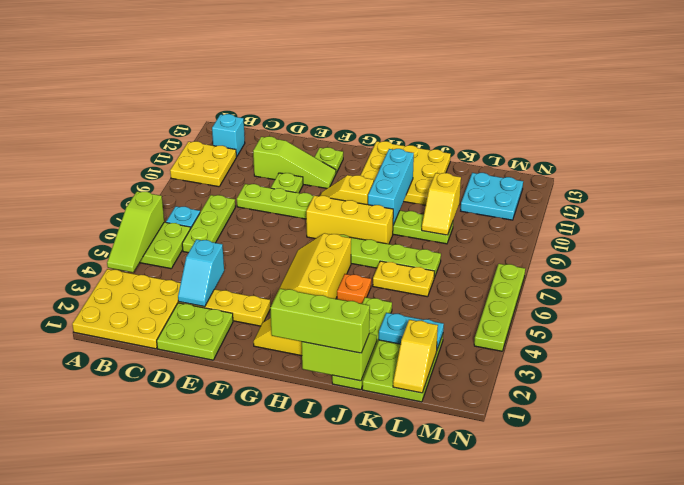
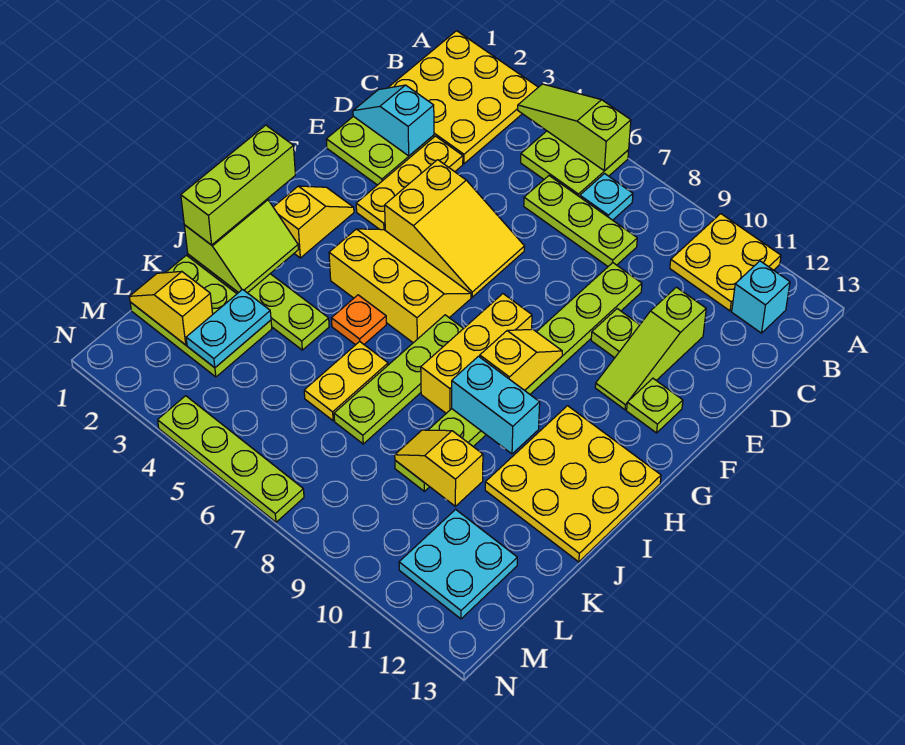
cyan 1x2 slope [178,239,224,307] -> cyan 1x2 slope moved to [353,85,434,156]
none -> yellow 2x3 slope [385,160,525,297]
cyan 1x3 brick [368,149,414,225] -> cyan 1x2 brick [452,356,540,454]

